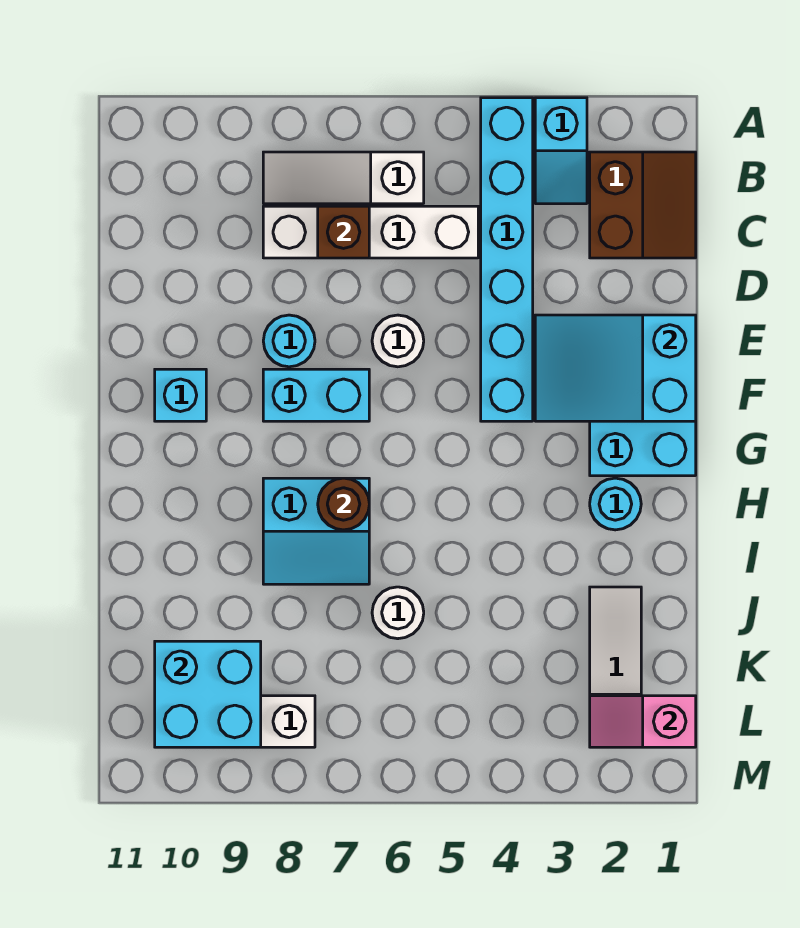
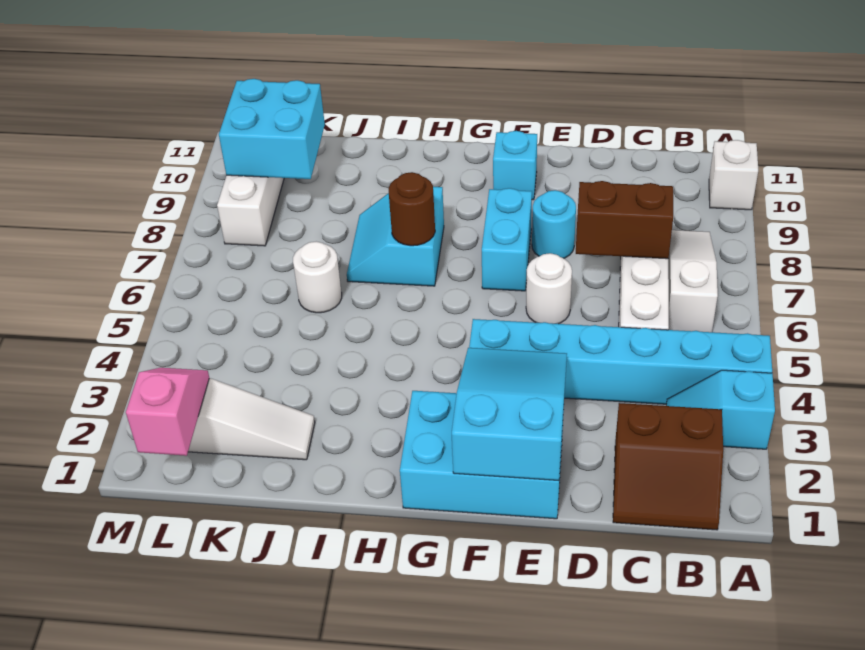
none -> white 1x1 brick [709,140,758,210]
brown 1x1 brick [318,206,369,258] -> brown 1x2 brick [576,181,673,259]
cyan 1x1 round brick [590,478,641,530] -> none

